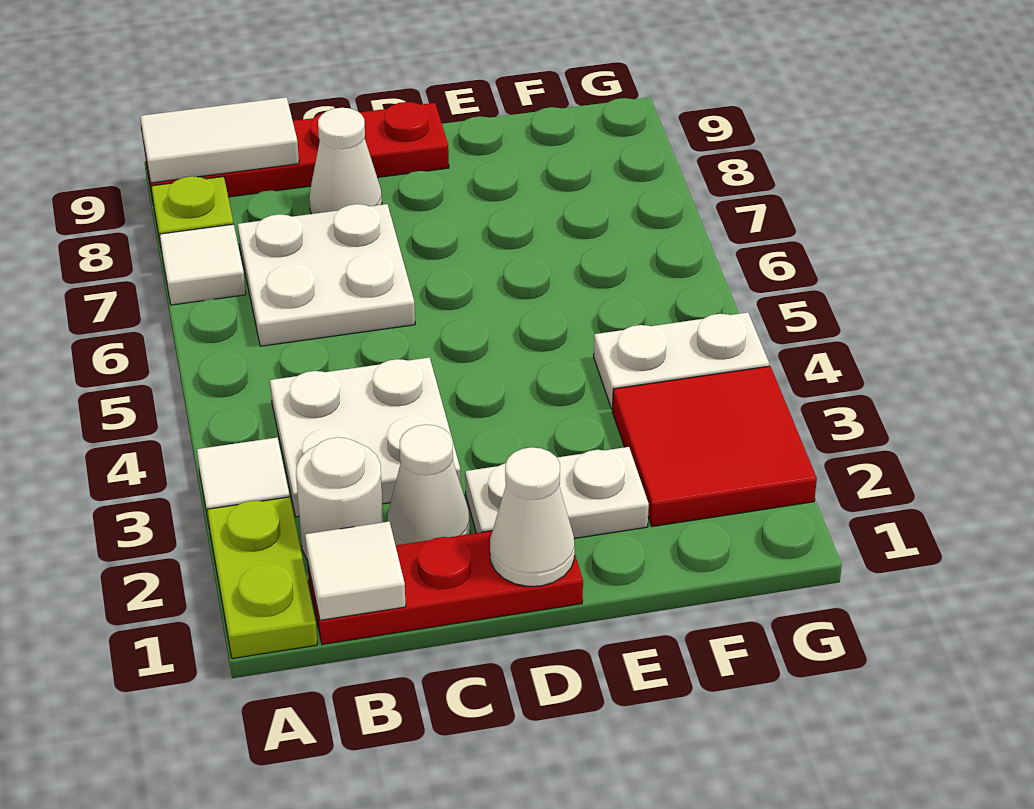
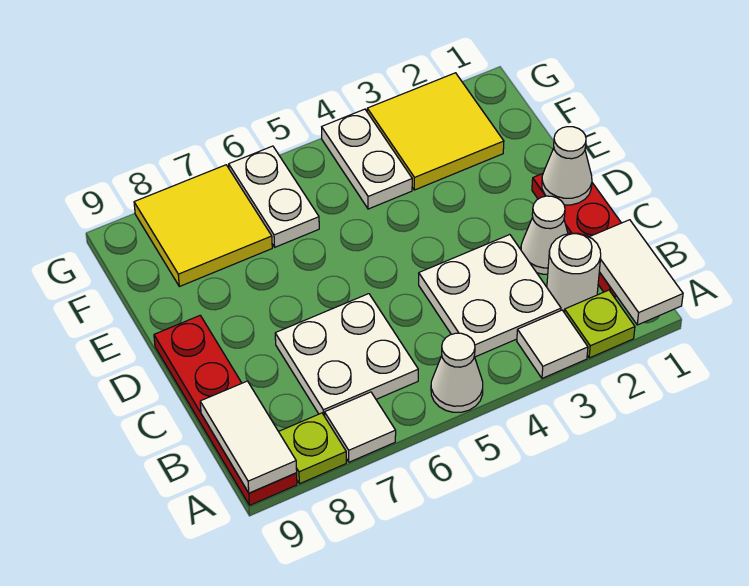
lime 1x2 plate [207,497,317,659] -> lime 1x1 plate [564,290,635,358]
white 1x1 tile [305,522,406,620] -> white 1x2 tile [590,220,683,325]
white 1x1 cone [309,108,382,214] -> white 1x1 cone moved to [431,333,483,412]
white 1x2 plate [465,447,649,538] -> white 1x2 plate moved to [229,146,319,247]
red 2x2 tile [613,366,817,527] -> yellow 2x2 tile [367,73,504,190]
none -> yellow 2x2 tile [134,165,272,287]

